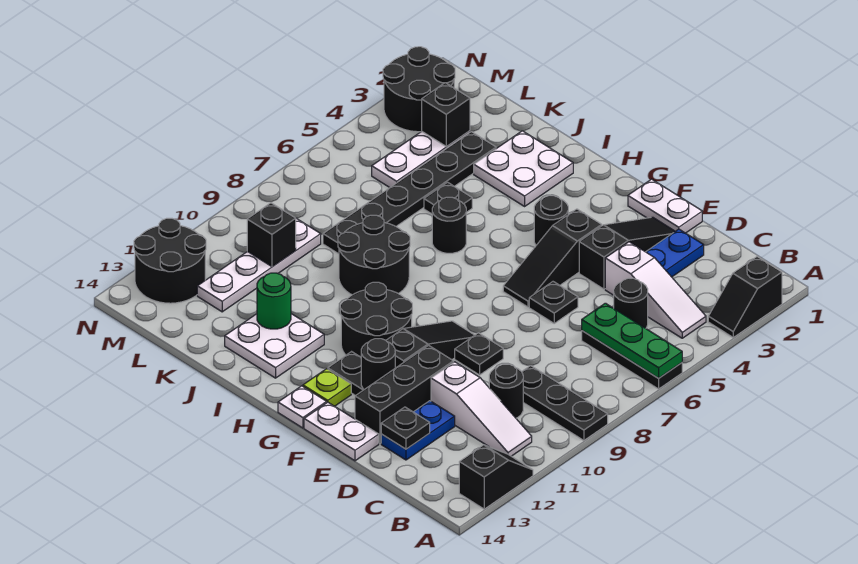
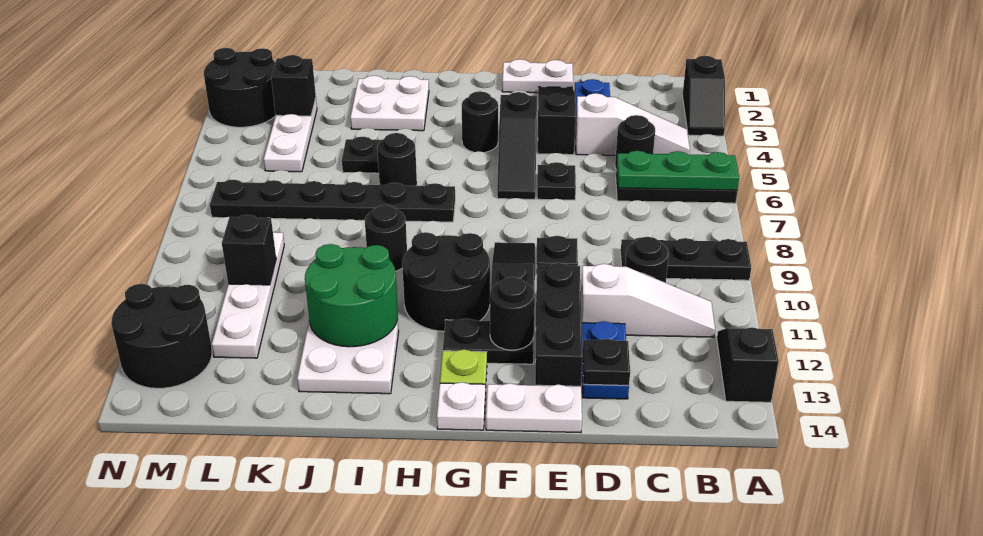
black 2x2 round brick [338,215,410,295] -> black 1x1 round brick [365,205,407,271]
green 1x1 round brick [257,273,291,329] -> green 2x2 round brick [305,244,398,347]
black 1x6 plate [323,132,496,254] -> black 1x6 plate turned to [210,180,455,222]

